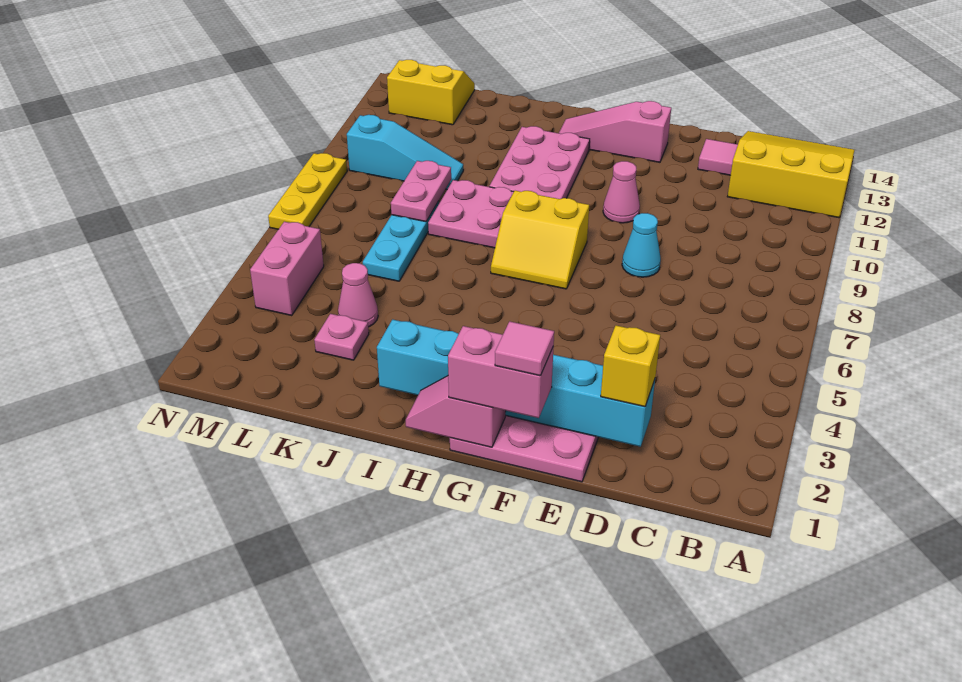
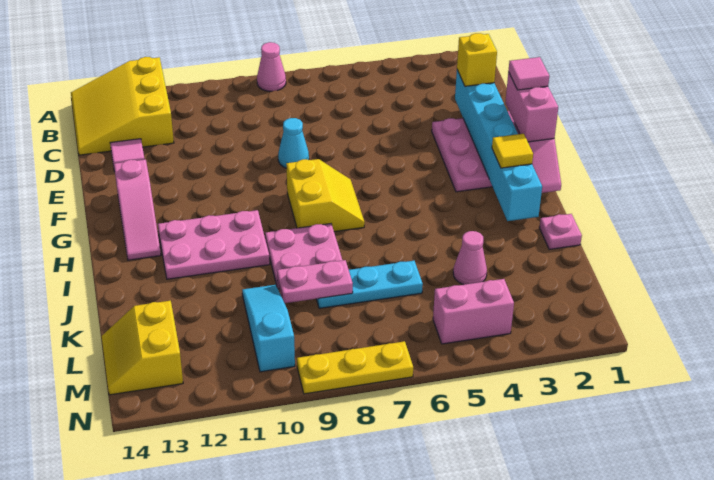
pink 1x1 cone [603,161,640,223] -> pink 1x1 cone moved to [257,42,286,91]
none -> yellow 1x1 tile [492,134,533,168]
pink 1x1 plate [314,314,369,360] -> pink 1x1 plate moved to [539,214,582,249]

